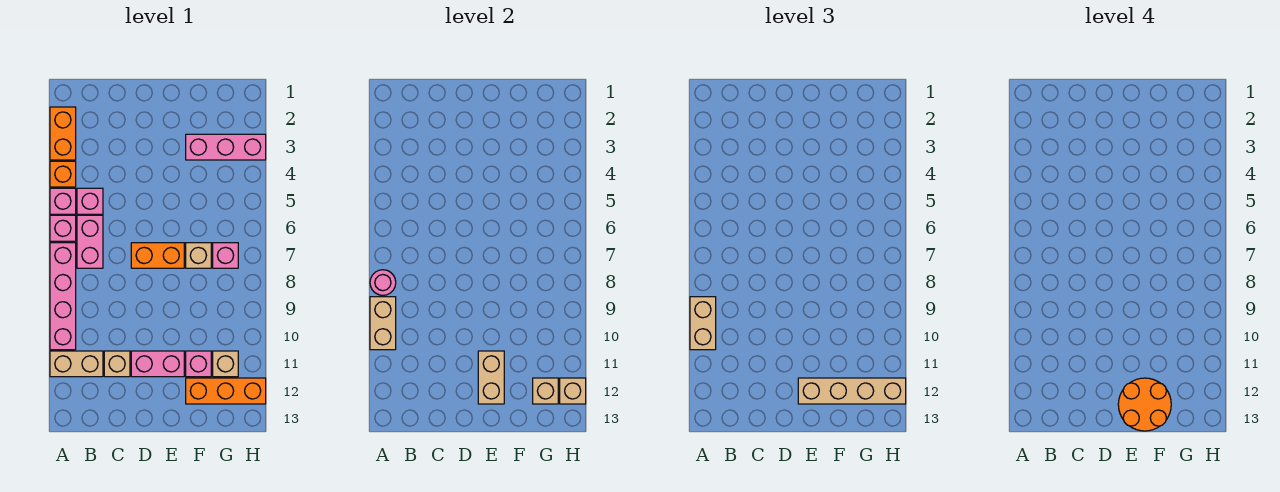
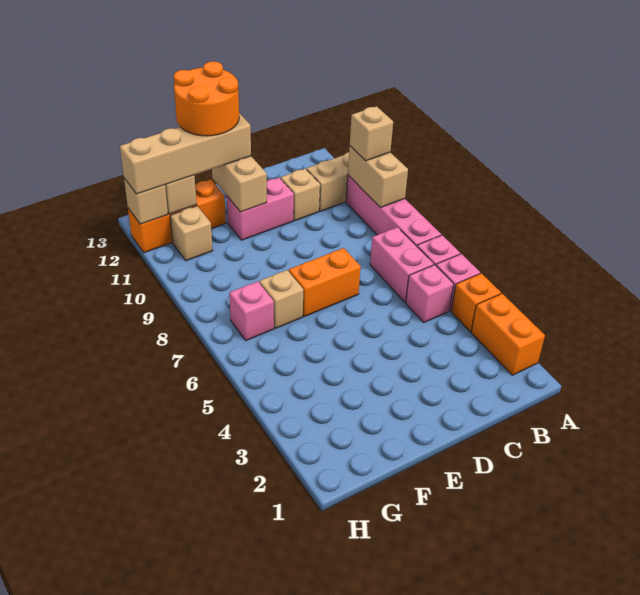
pink 1x1 round brick [370,270,396,295] -> none
tan 1x2 brick [690,297,716,350] -> tan 1x1 brick [350,106,393,161]
pink 1x3 brick [186,134,266,160] -> none
pink 1x1 brick [186,351,211,377] -> none

